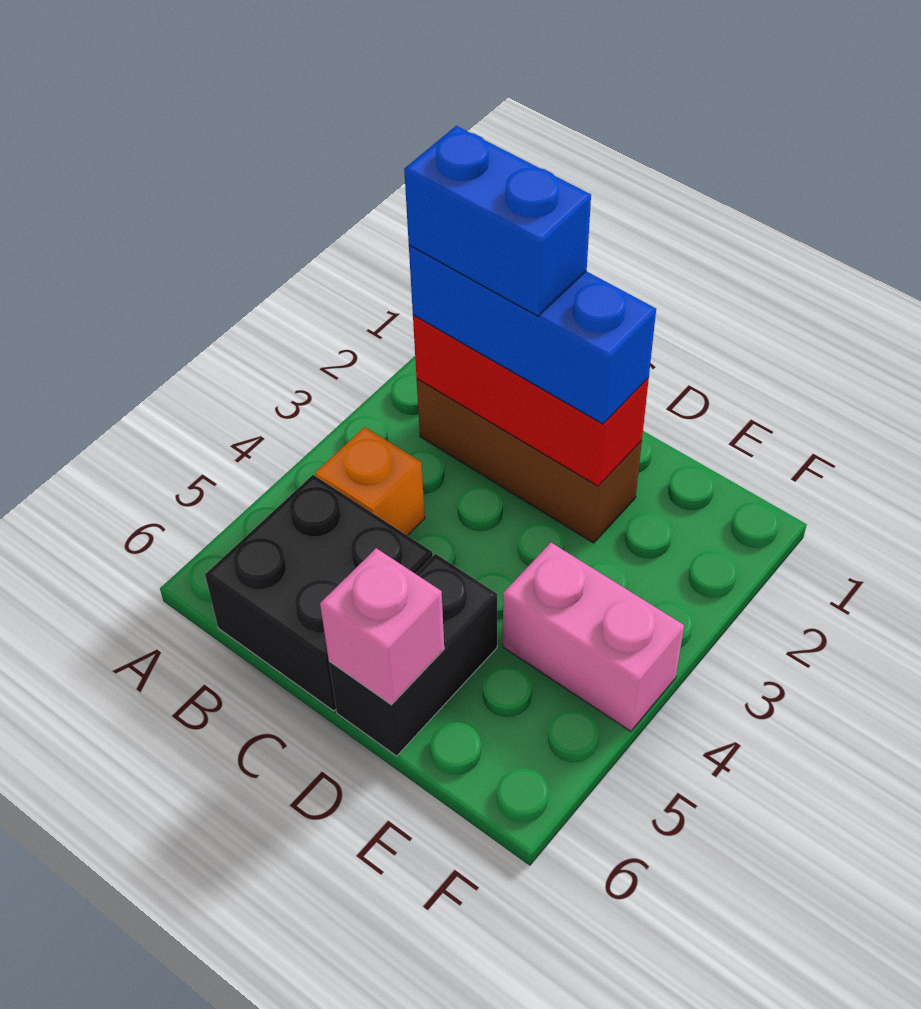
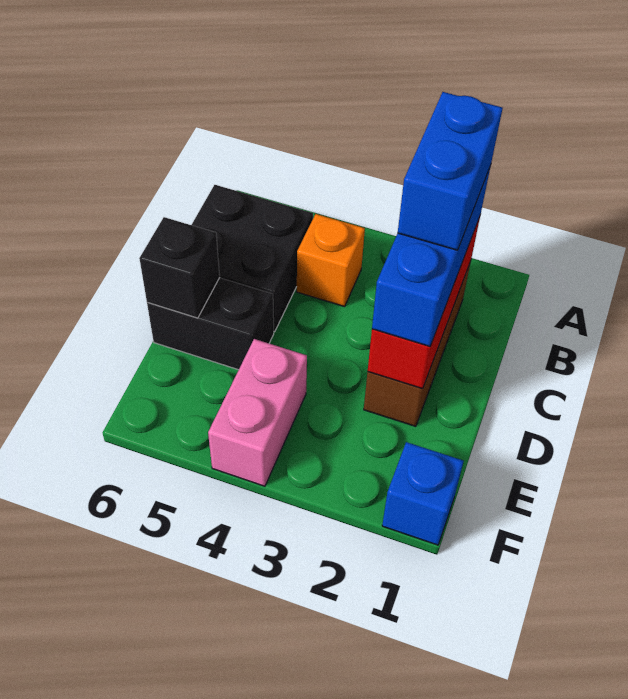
pink 1x1 brick [320,548,444,705] -> black 1x1 brick [139,217,220,318]
none -> blue 1x1 brick [382,442,464,545]

